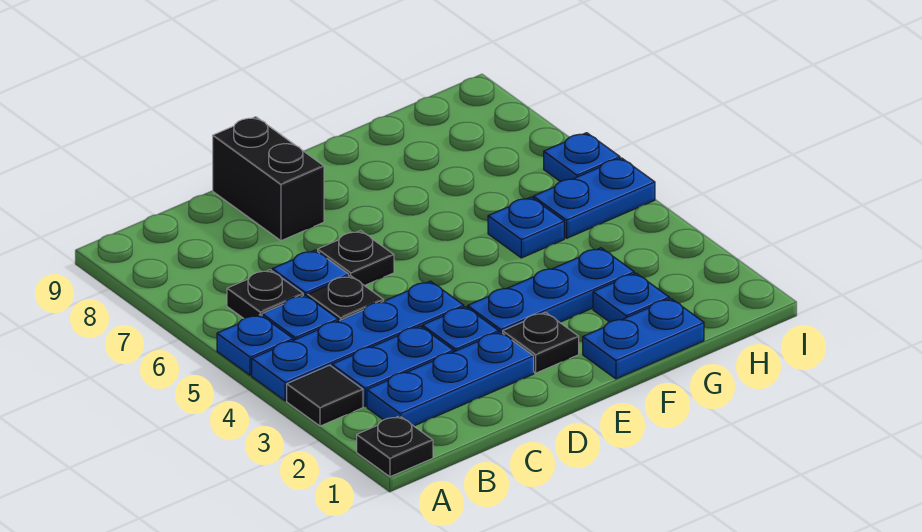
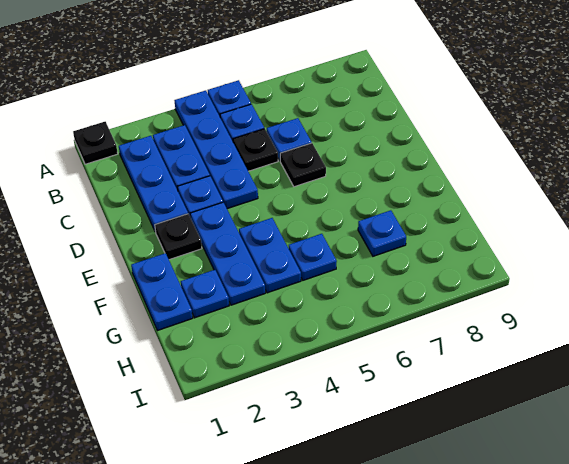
black 1x1 tile [287,365,363,426] -> none
black 1x1 plate [227,270,303,318] -> none
black 1x2 brick [213,117,324,241] -> none
blue 1x2 plate [533,158,655,238] -> blue 1x2 plate moved to [239,218,301,293]
blue 1x1 plate [544,133,620,182] -> blue 1x1 plate moved to [358,210,406,256]

